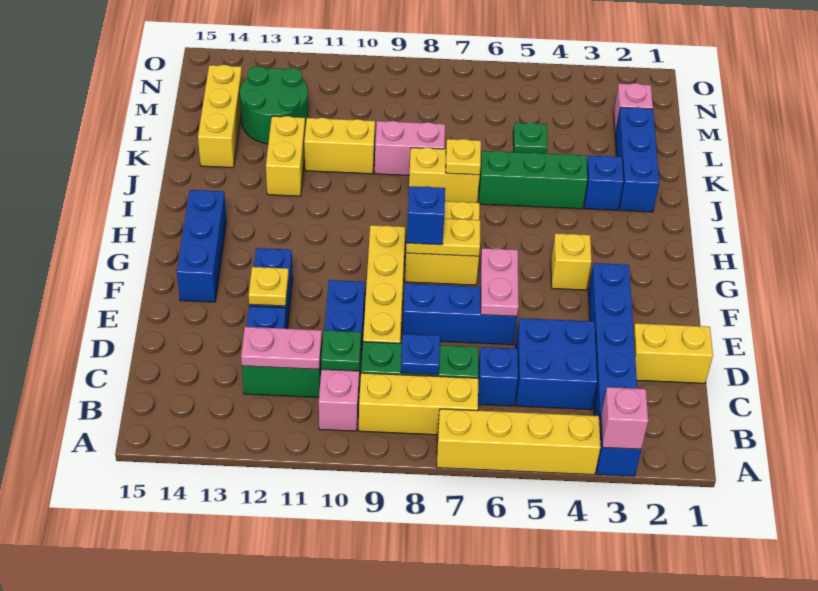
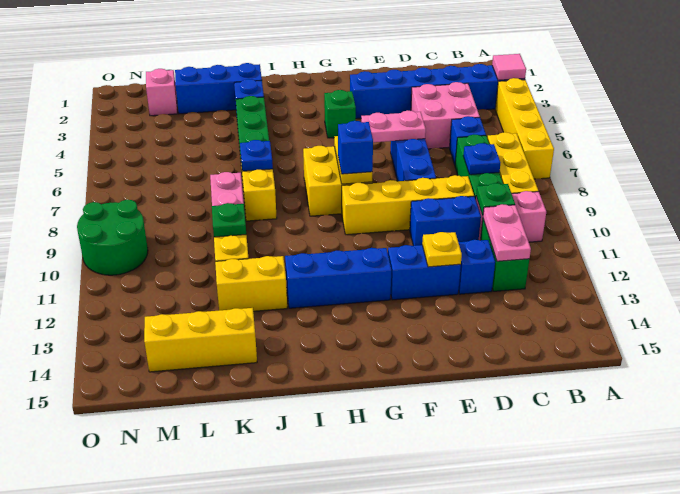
pink 1x1 brick [601,387,648,449] -> pink 1x1 tile [492,54,526,80]
blue 2x2 brick [516,318,597,410] -> pink 2x2 brick [411,82,480,149]
yellow 1x2 brick [633,323,713,383] -> none
blue 1x3 brick [177,190,227,302] -> blue 1x3 brick moved to [285,248,391,308]
yellow 1x1 brick [551,233,592,290] -> green 1x1 brick [324,90,356,138]
yellow 1x1 plate [446,139,481,175] -> blue 1x1 plate [240,140,273,171]
green 1x1 plate [513,122,548,154] -> green 1x1 plate moved to [212,203,246,237]
green 2x2 round brick [240,66,308,144] -> green 2x2 round brick moved to [77,200,148,275]

